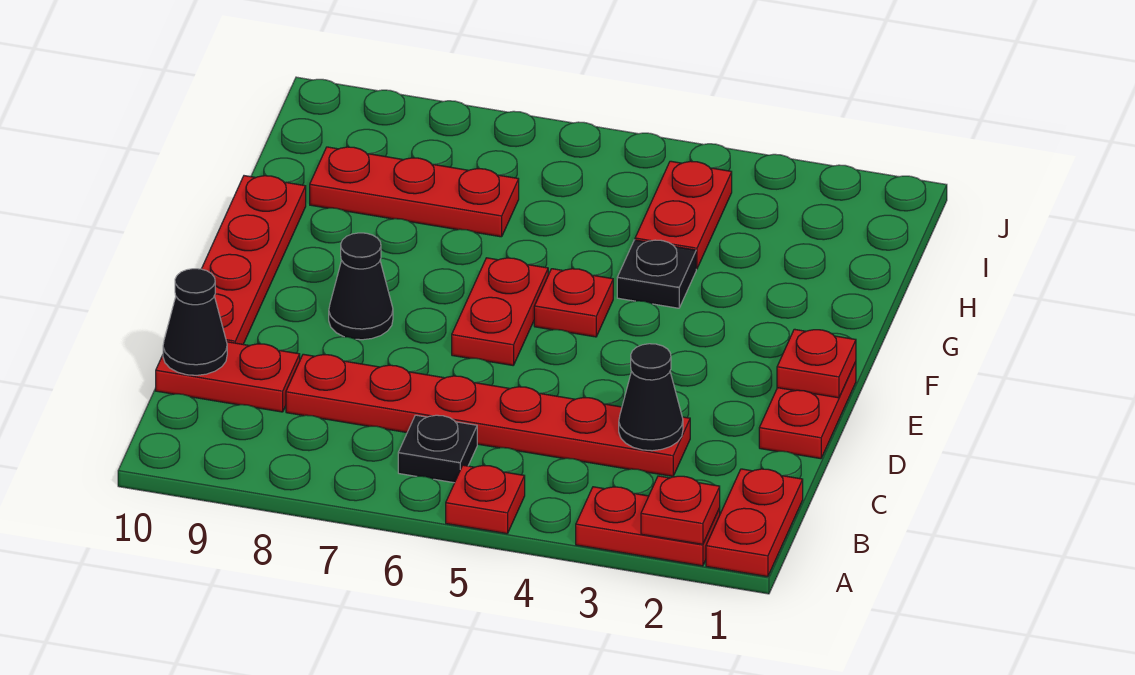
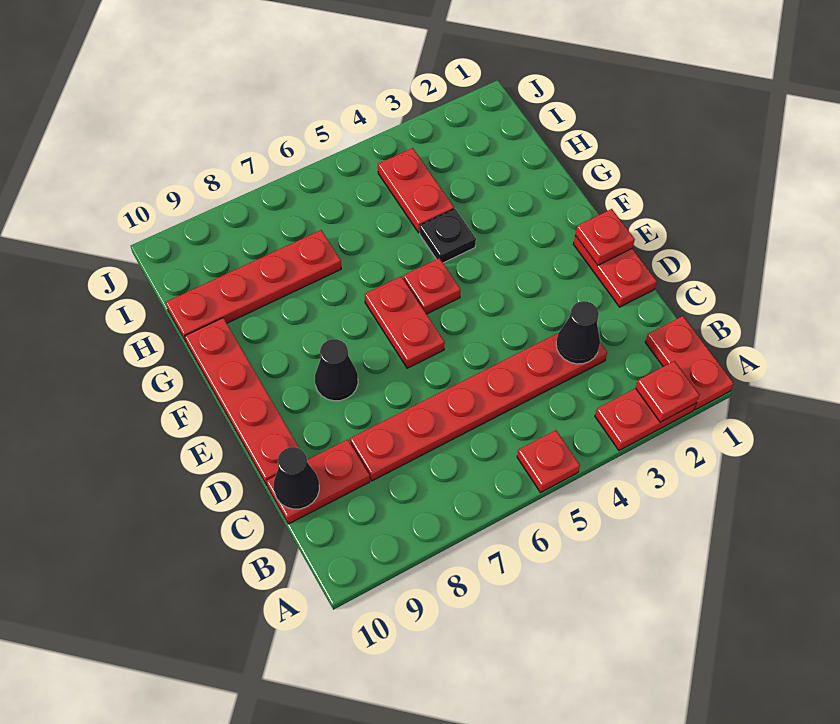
black 1x1 plate [398,415,477,483] -> none
red 1x3 plate [310,147,519,237] -> red 1x4 plate [166,230,341,342]

